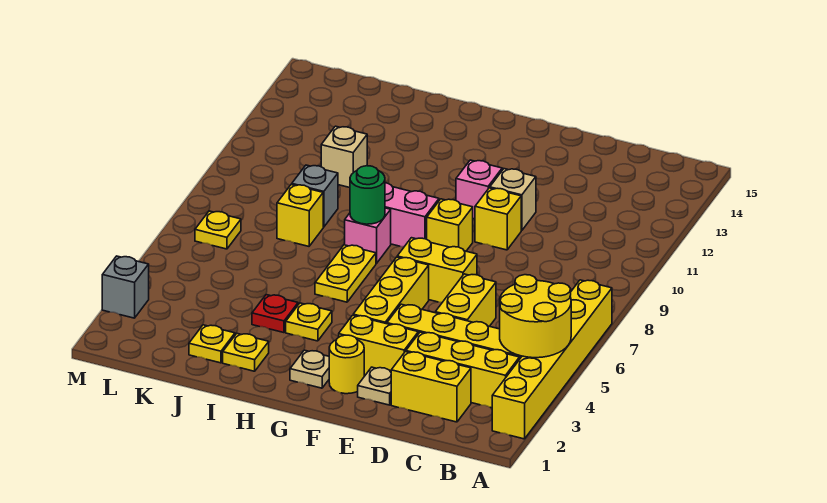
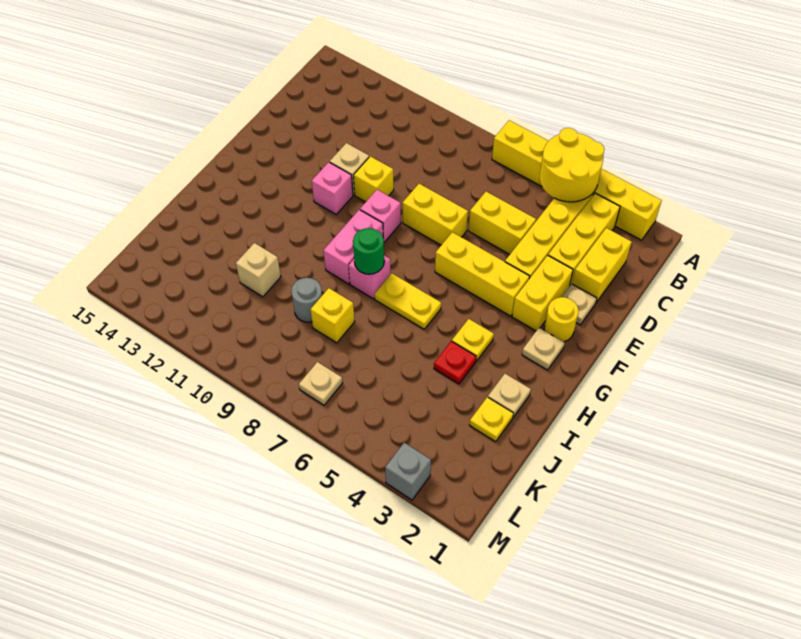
yellow 1x2 brick [397,238,477,302] -> yellow 1x2 brick turned to [403,184,468,245]
yellow 1x1 brick [427,199,473,251] -> pink 1x1 brick [360,190,401,242]
yellow 1x1 plate [223,333,269,371] -> tan 1x1 plate [488,374,531,417]
grey 1x1 brick [292,165,338,227] -> grey 1x1 round brick [291,278,322,322]
yellow 1x1 plate [195,211,241,249] -> tan 1x1 plate [299,362,342,405]

